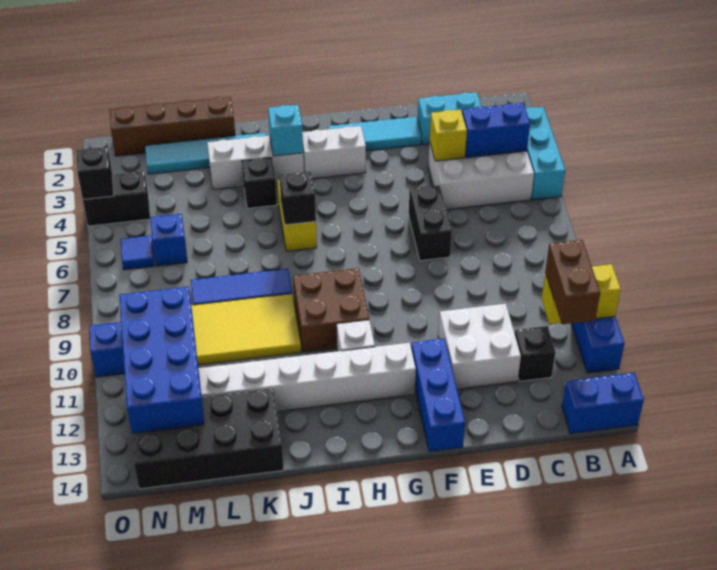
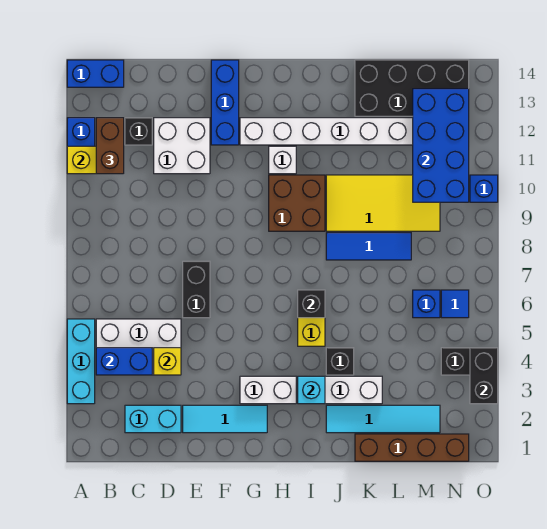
black 1x1 brick [76,147,114,200] -> black 1x2 brick [470,348,498,404]

